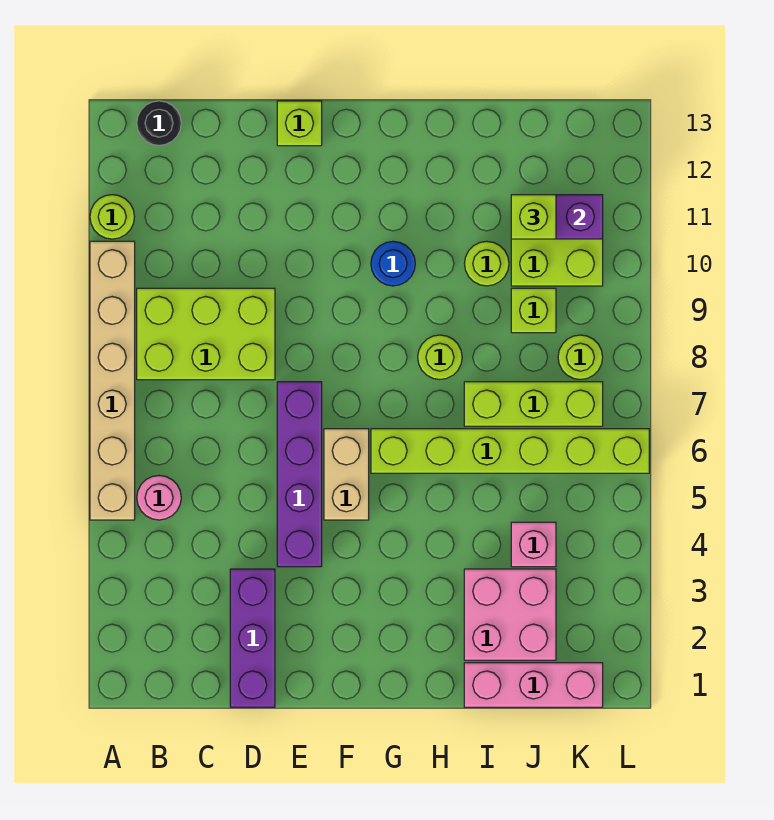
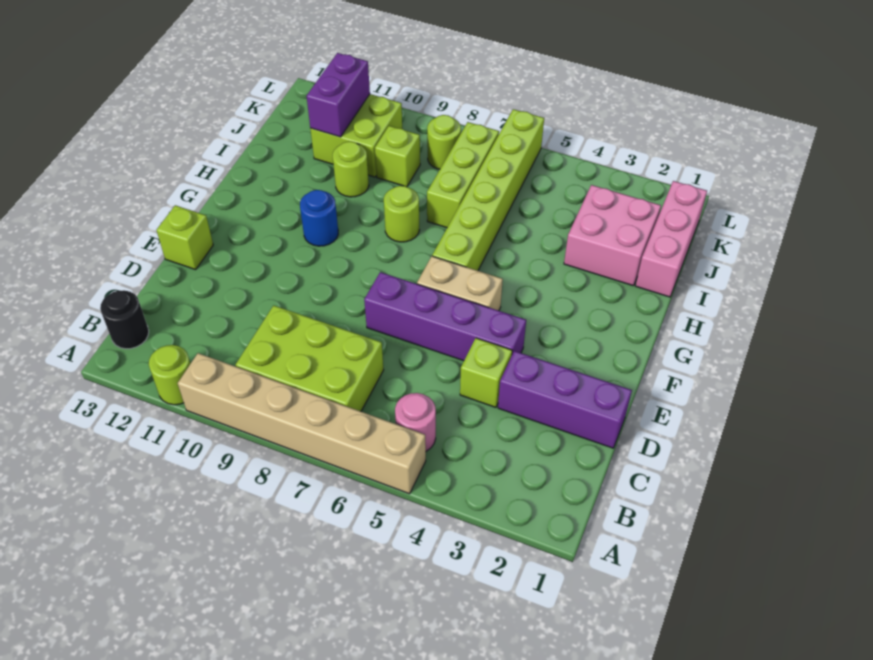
lime 2x3 brick [137,288,275,380] -> lime 2x3 brick turned to [236,305,384,411]
pink 1x1 brick [511,522,556,567] -> none
lime 1x1 brick [511,195,556,239] -> lime 1x1 brick moved to [460,338,512,407]

